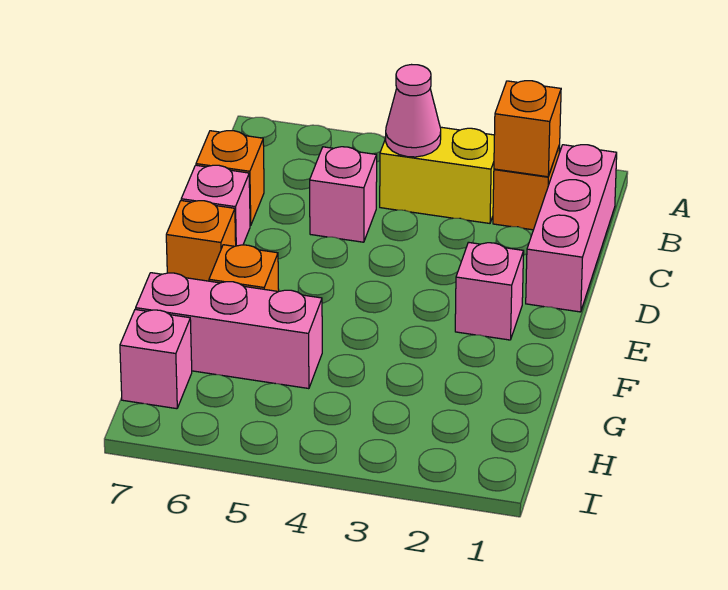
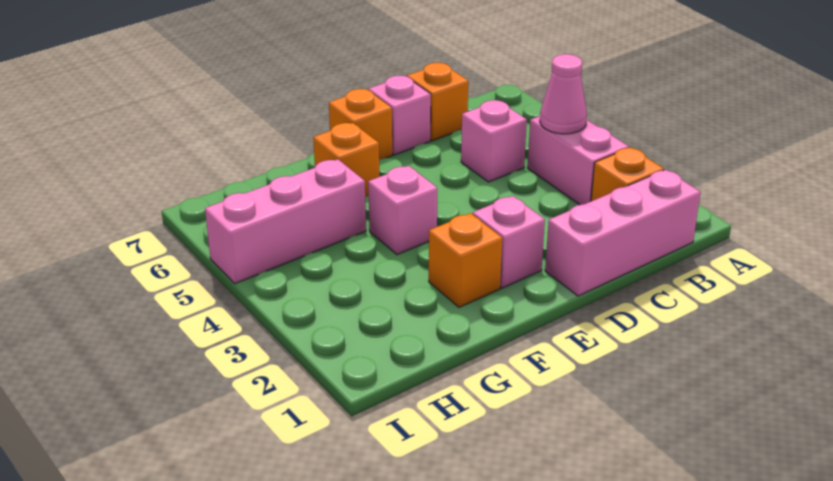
orange 1x1 brick [494,81,561,177] -> orange 1x1 brick moved to [429,213,502,307]
yellow 1x2 brick [380,127,494,223] -> pink 1x2 brick [527,116,629,205]
pink 1x3 brick [136,273,322,389] -> pink 1x3 brick turned to [205,159,366,284]
pink 1x1 brick [120,309,192,409] -> pink 1x1 brick moved to [368,166,437,255]

